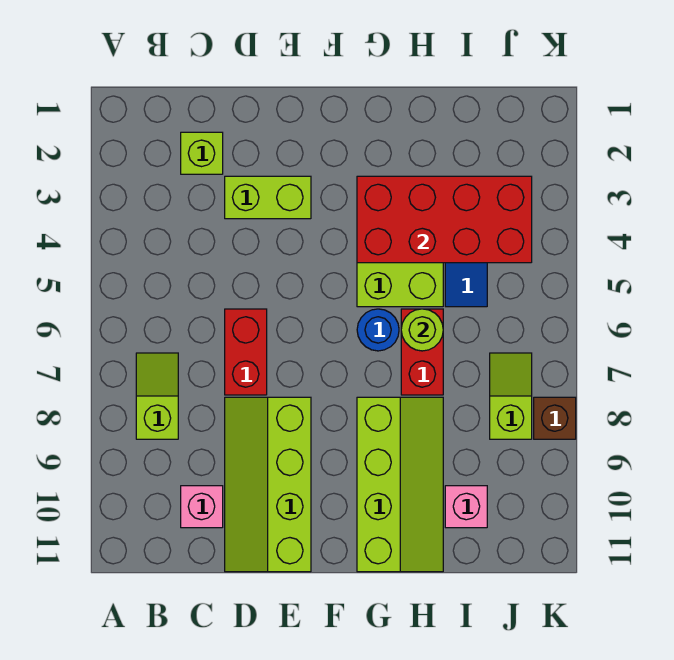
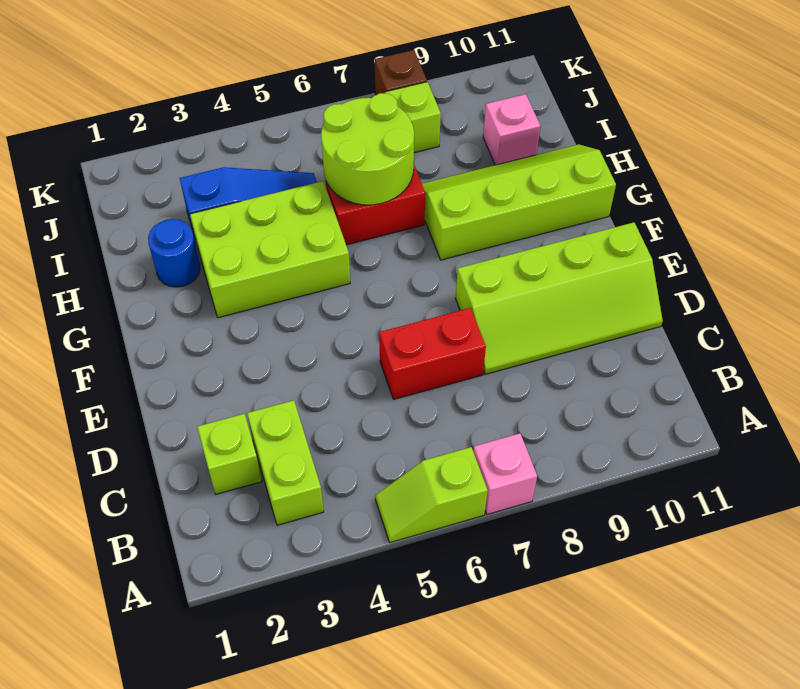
lime 1x2 slope [136,353,178,439] -> lime 1x2 slope moved to [375,447,488,542]
pink 1x1 brick [181,486,223,528] -> pink 1x1 brick moved to [473,433,537,514]
lime 1x2 brick [225,176,311,219] -> lime 1x2 brick moved to [247,400,324,525]
red 2x4 brick [357,176,532,263] -> none
blue 1x1 round brick [357,309,399,351] -> blue 1x1 round brick moved to [148,219,200,287]
lime 1x1 round brick [401,309,443,351] -> lime 2x2 round brick [321,93,414,205]

